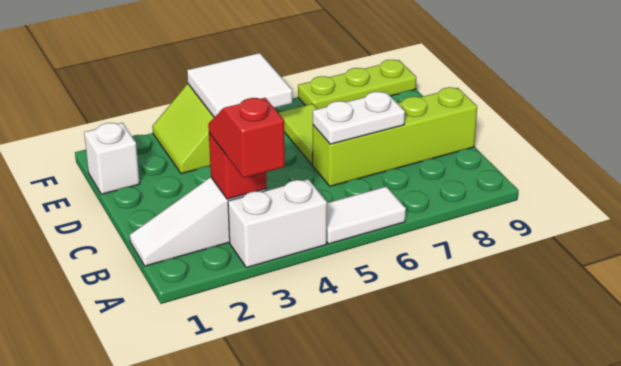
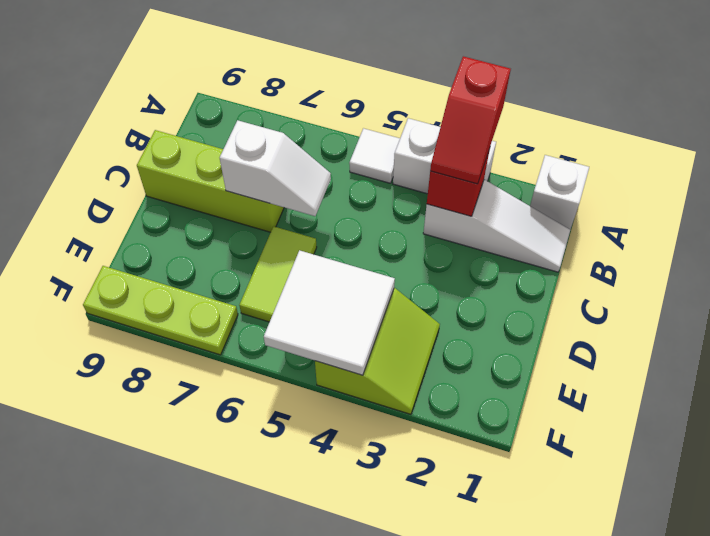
white 1x2 tile [327,187,406,244] -> white 1x1 tile [349,128,400,183]
lime 1x4 brick [313,87,477,186] -> lime 1x3 brick [137,130,284,232]
white 1x2 plate [313,92,405,144] -> white 1x2 slope [220,120,331,216]
white 1x1 brick [84,123,140,194] -> white 1x1 brick moved to [530,155,589,230]

